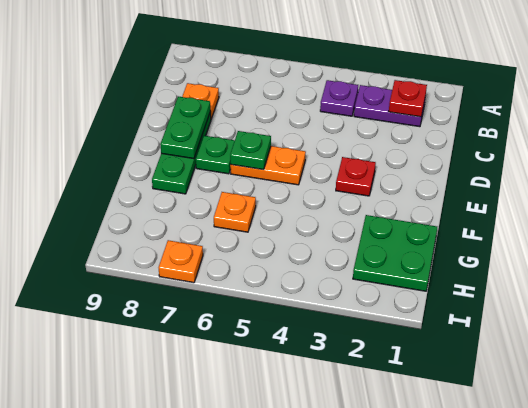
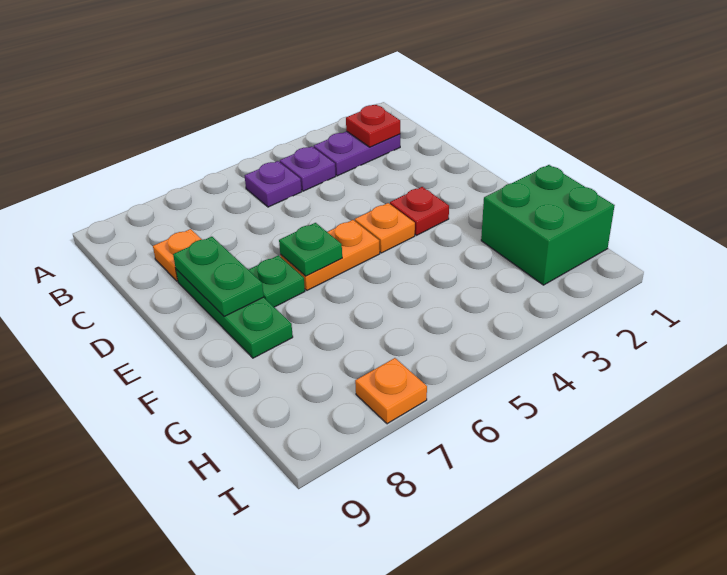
none -> purple 1x1 plate [245,161,302,207]
green 2x2 plate [353,215,437,291] -> green 2x2 brick [481,165,615,285]
orange 1x1 plate [214,192,256,232] -> orange 1x1 plate moved to [355,203,415,253]

